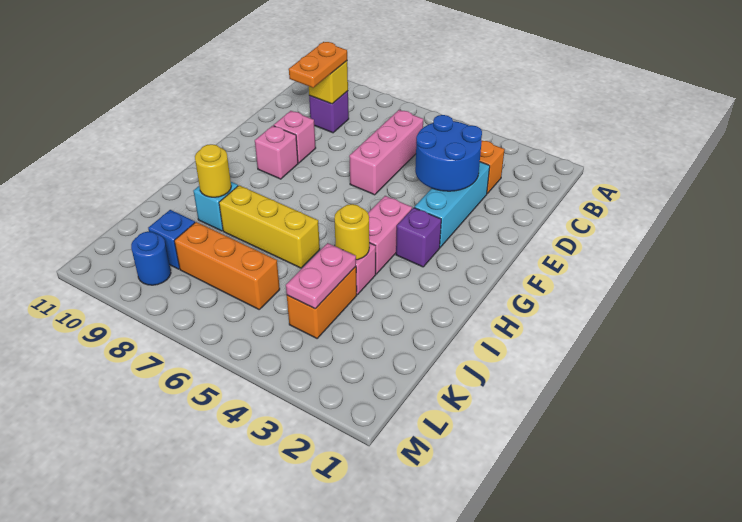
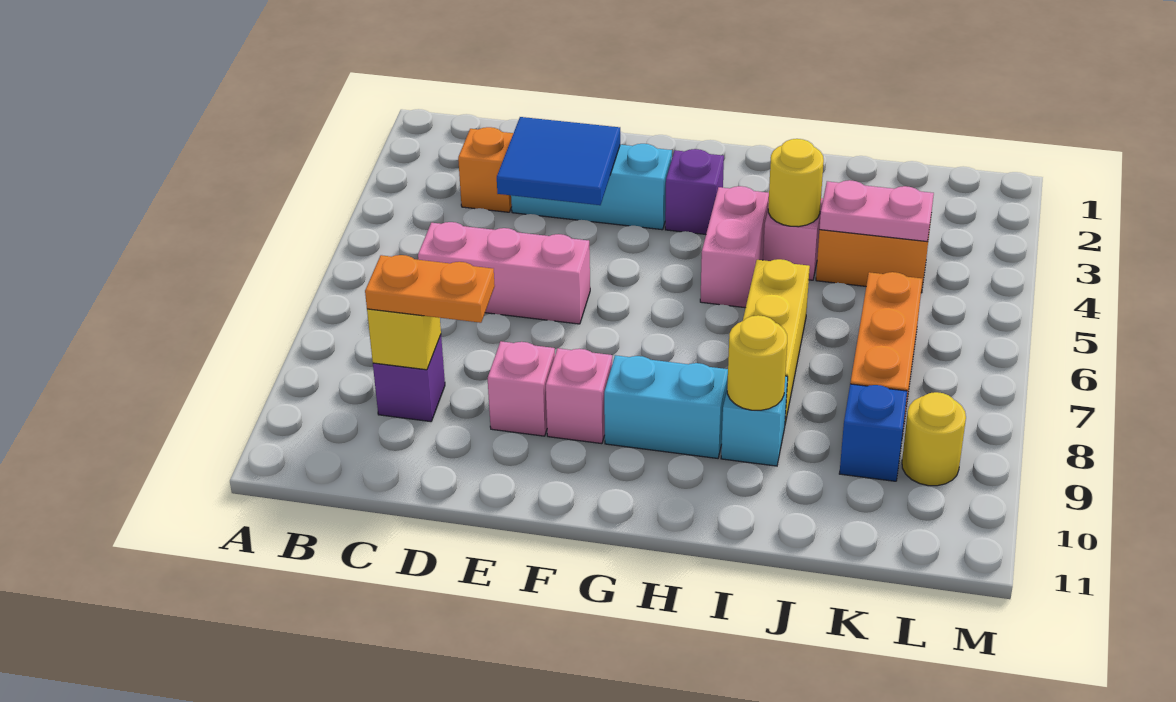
blue 2x2 round brick [415,115,482,191] -> blue 2x2 tile [497,117,620,205]
pink 1x2 brick [368,196,412,274] -> pink 1x2 brick turned to [700,186,769,308]
none -> cyan 1x2 brick [604,355,728,458]
blue 1x1 round brick [131,232,171,285] -> yellow 1x1 round brick [902,392,966,486]

